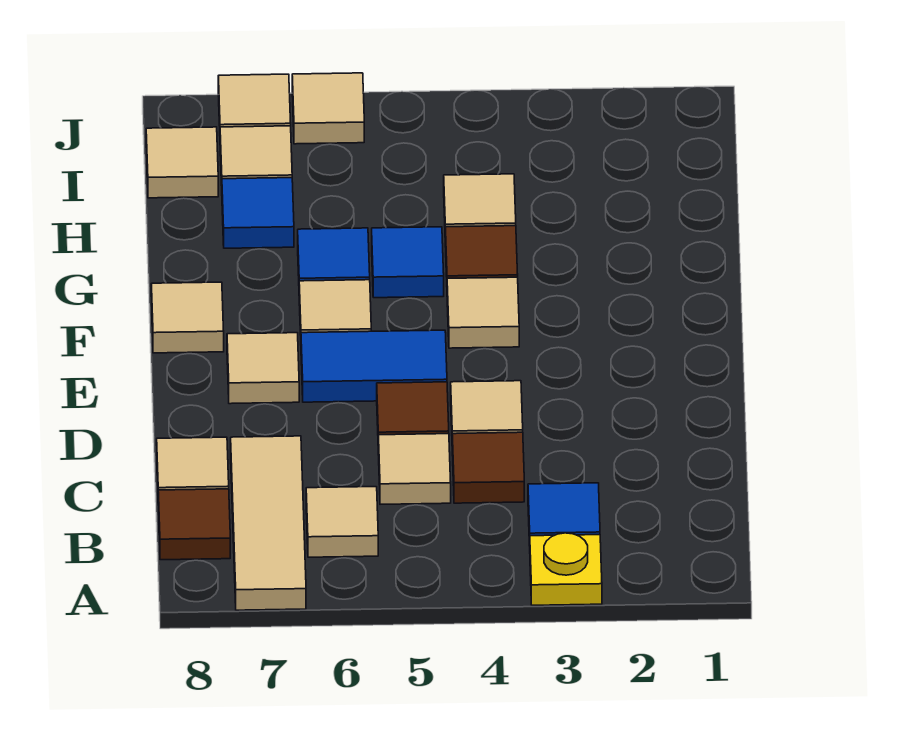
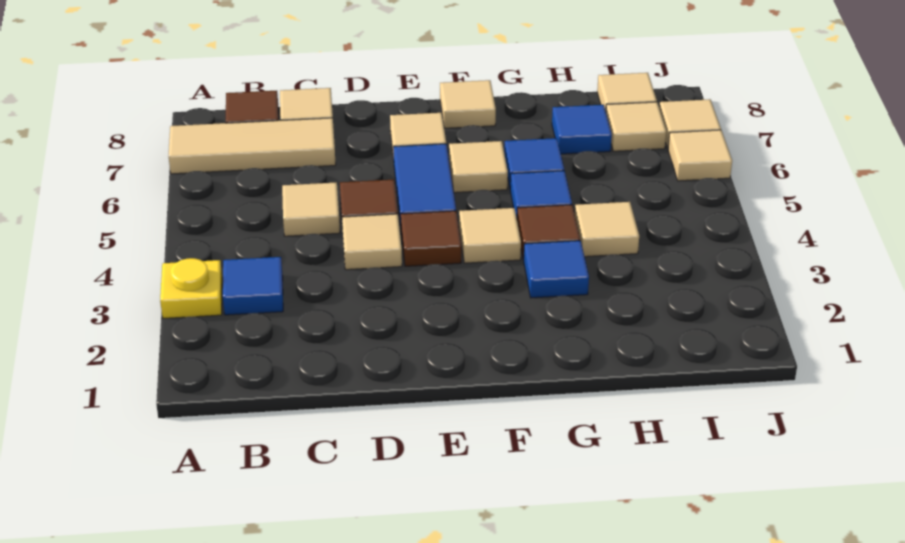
tan 1x1 tile [306,487,378,557] -> none
brown 1x1 tile [452,432,524,503] -> brown 1x1 tile moved to [401,211,461,266]
none -> blue 1x1 tile [524,241,589,298]

